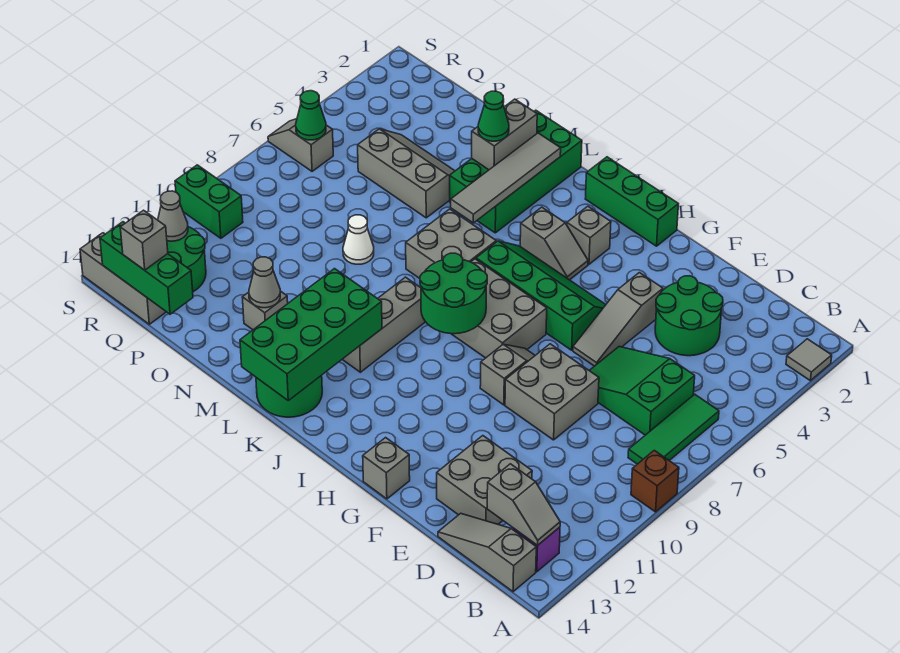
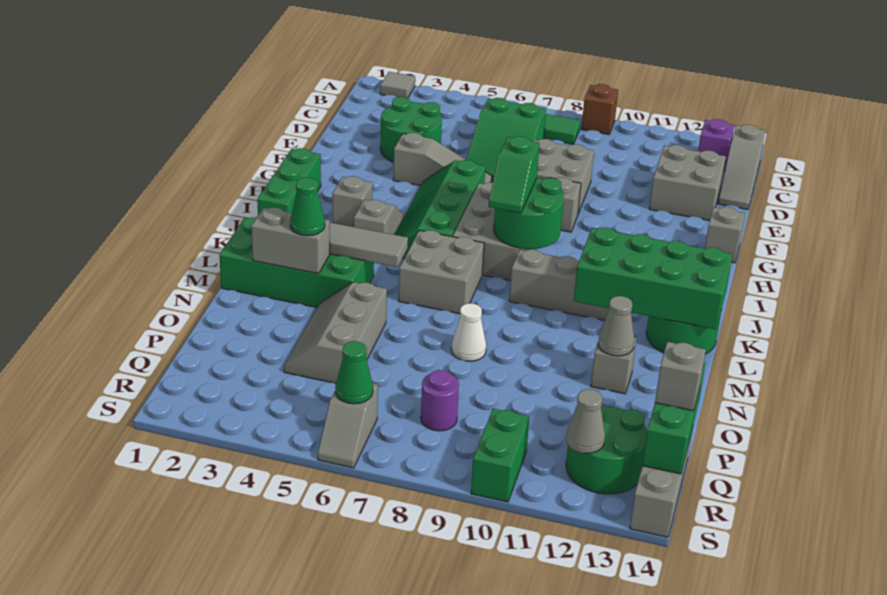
grey 1x2 slope [487,464,560,545] -> none
none -> green 1x2 slope [488,136,540,213]
none -> purple 1x1 round brick [421,370,459,431]

